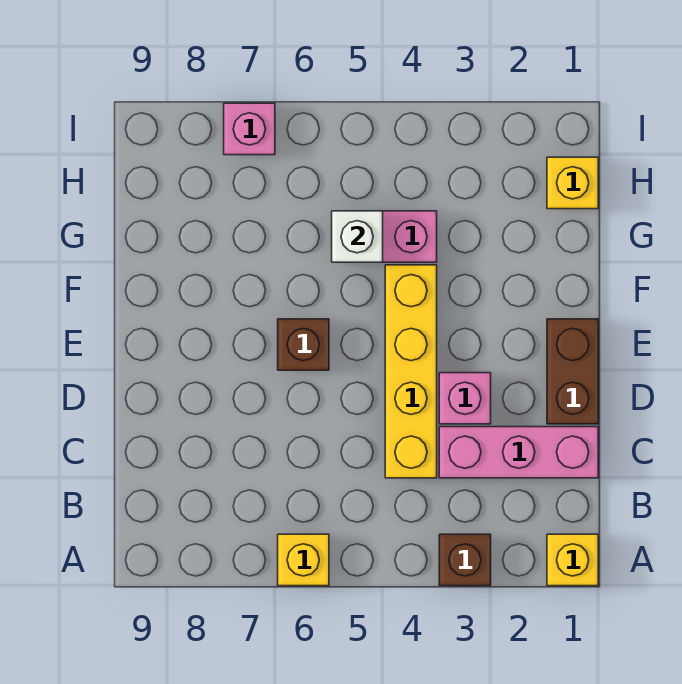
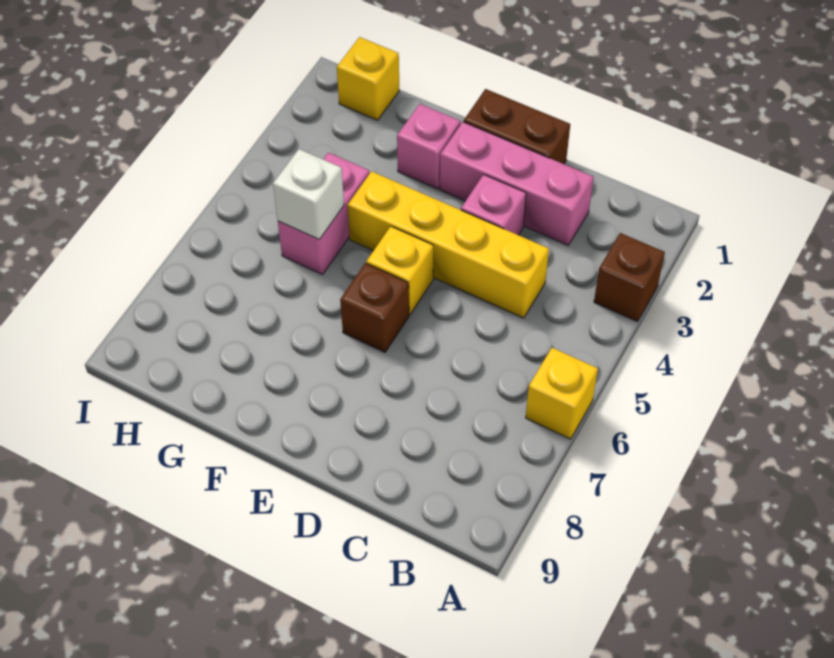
yellow 1x1 brick [547,534,598,586] -> yellow 1x1 brick moved to [366,226,433,315]
pink 1x3 brick [439,427,598,478] -> pink 1x3 brick turned to [440,122,594,245]
pink 1x1 brick [224,103,275,155] -> pink 1x1 brick moved to [397,104,461,189]

